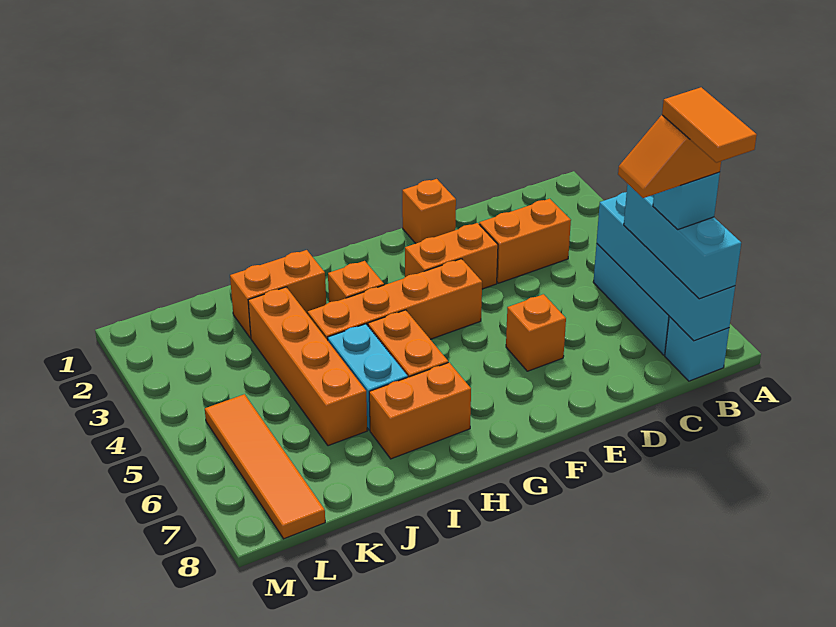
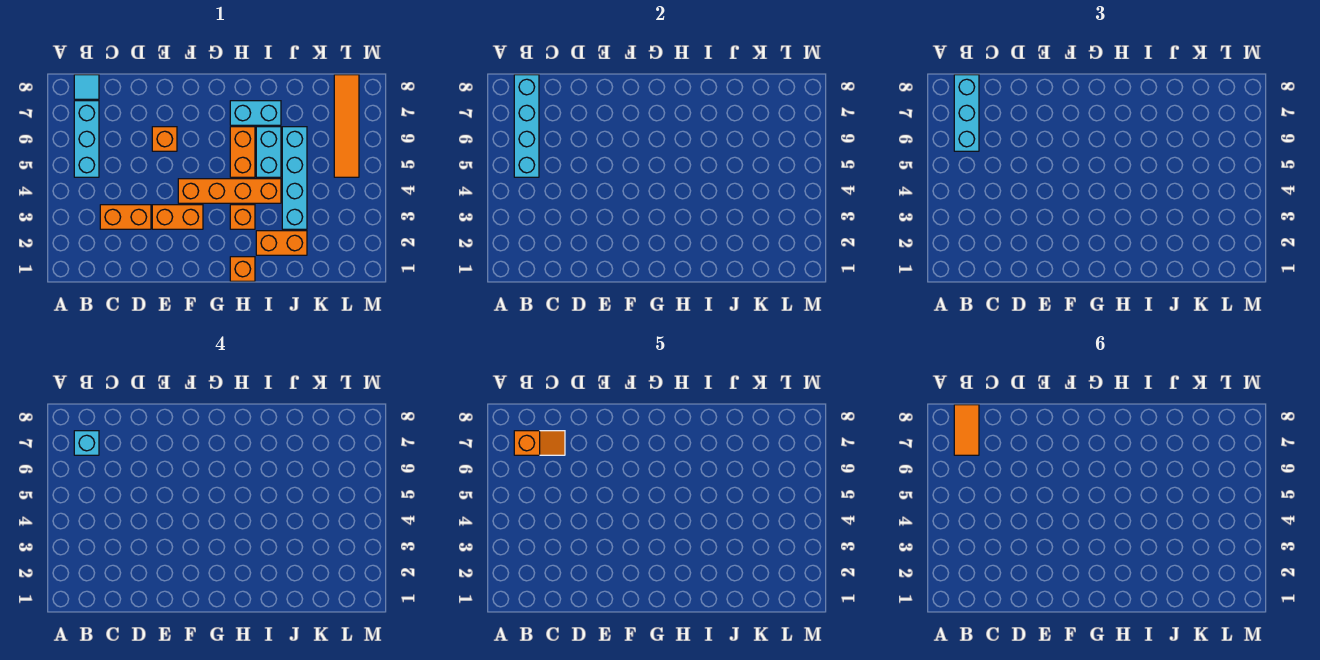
cyan 1x1 brick [665,317,729,381] -> cyan 1x1 tile [74,75,99,99]
orange 1x1 brick [402,179,456,243] -> orange 1x1 brick moved to [230,257,255,281]
orange 1x2 brick [369,363,471,459] -> cyan 1x2 brick [230,101,281,125]
orange 1x4 brick [248,287,367,446] -> cyan 1x4 brick [282,127,307,229]

